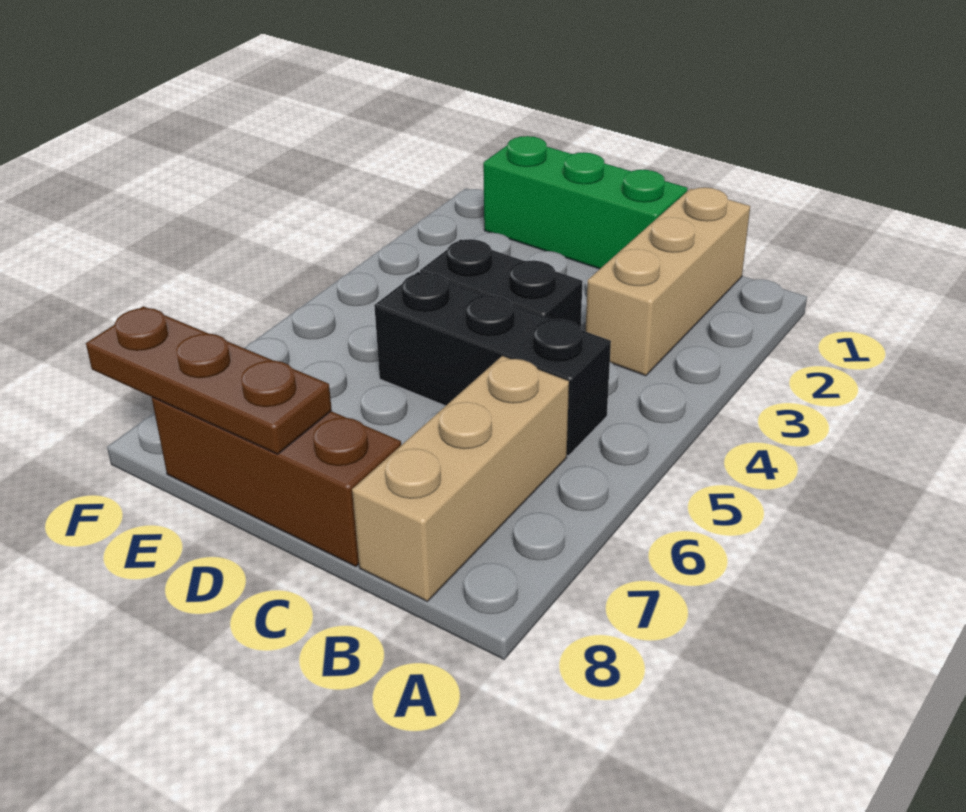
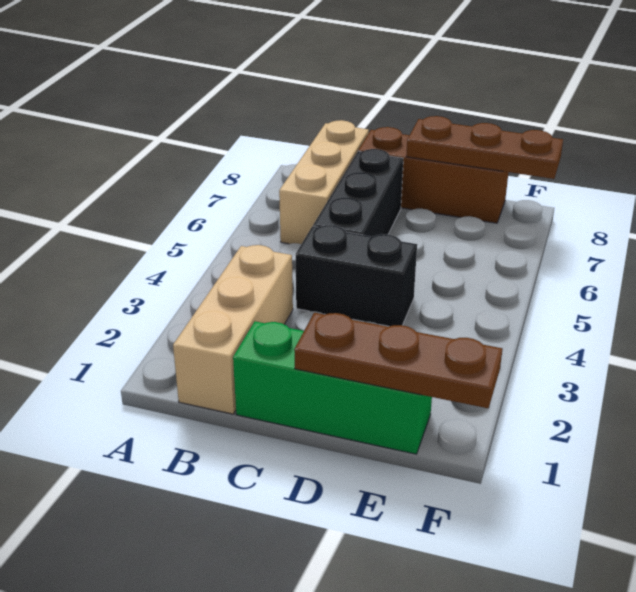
black 1x3 brick [374,272,611,456] -> black 1x3 brick turned to [313,149,403,237]
none -> brown 1x3 plate [294,313,502,408]

